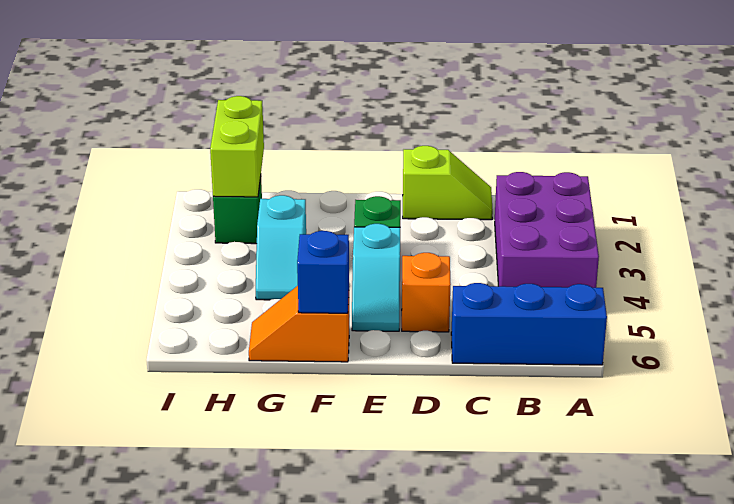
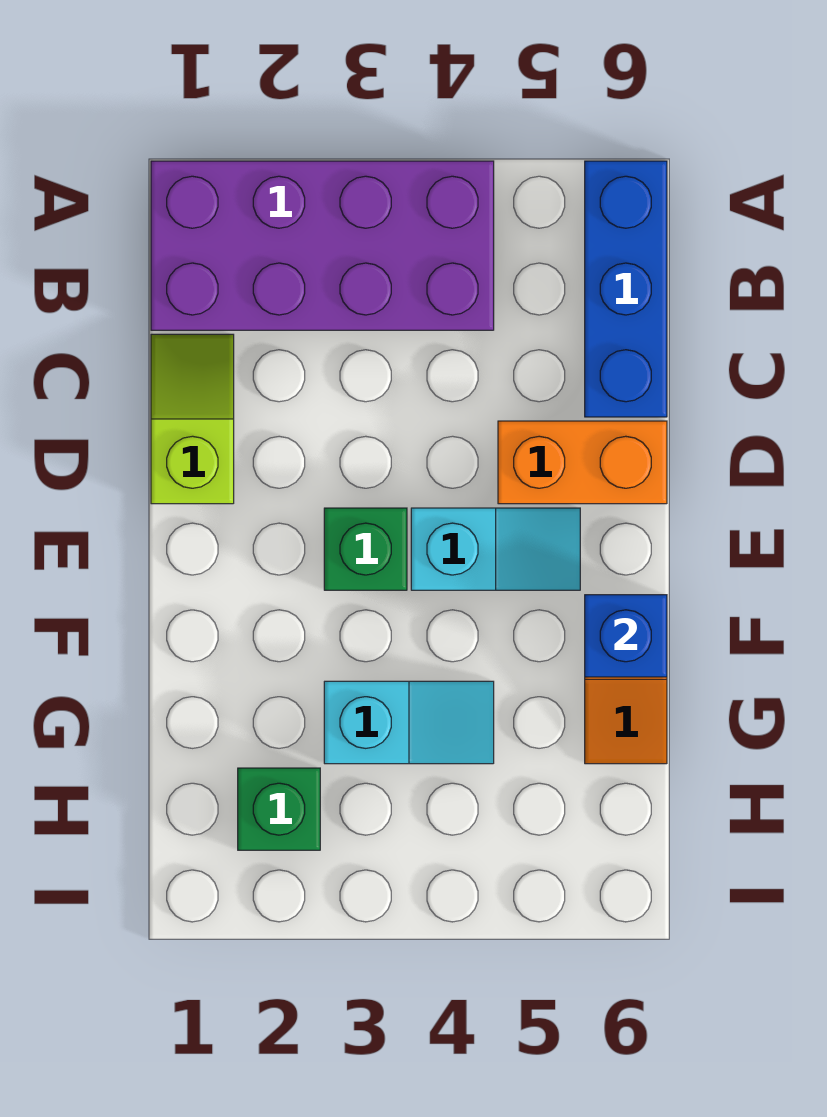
purple 2x3 brick [495,172,599,288] -> purple 2x4 brick [151,161,494,330]
orange 1x1 brick [402,253,451,332] -> orange 1x2 brick [498,421,667,504]
lime 1x2 brick [210,96,264,197] -> none

